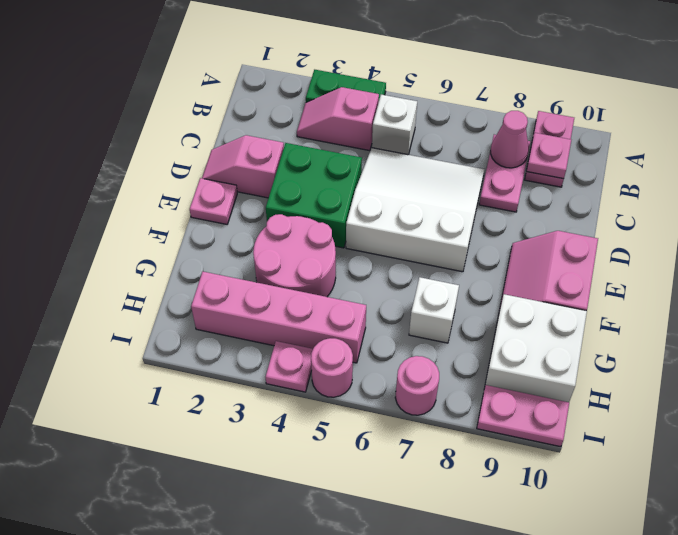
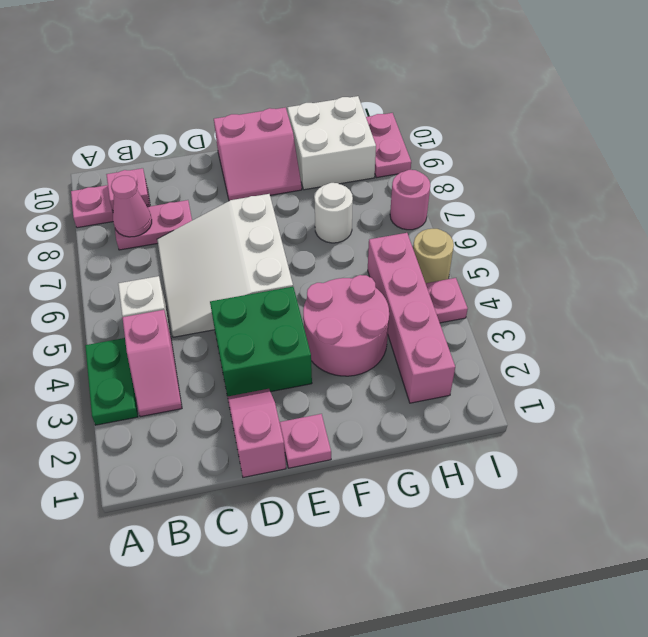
pink 1x2 slope [202,135,284,198] -> pink 1x2 slope turned to [228,389,286,477]
white 1x1 brick [409,277,459,343] -> white 1x1 round brick [314,183,353,243]
pink 1x1 round brick [311,338,353,397] -> tan 1x1 round brick [413,229,454,283]

